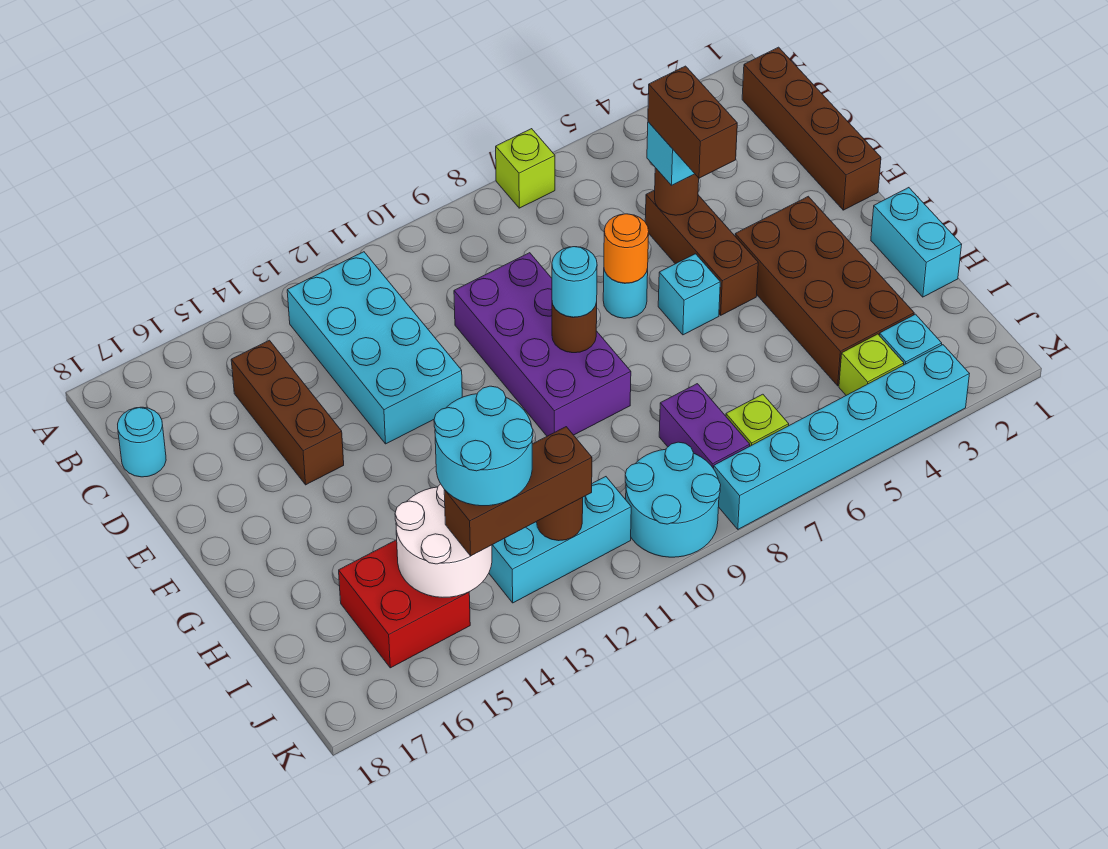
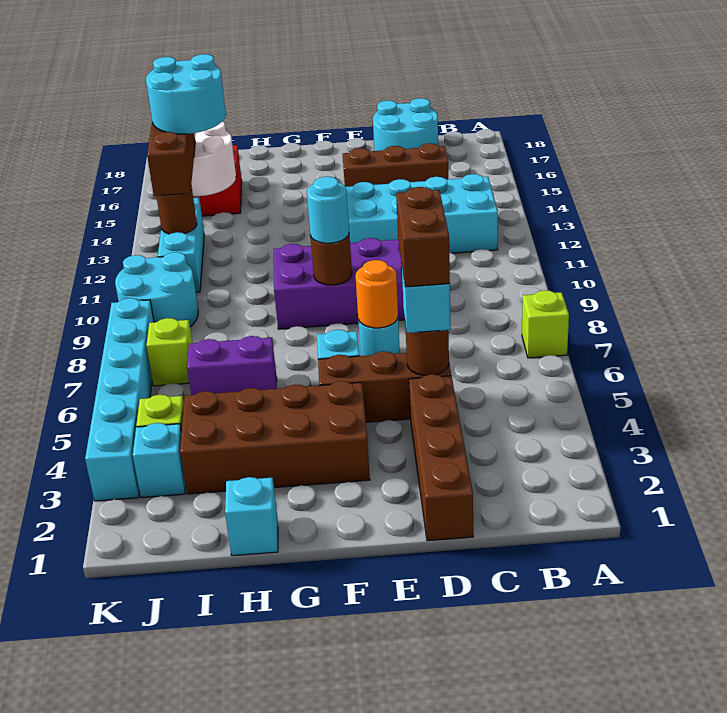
brown 1x4 brick [742,47,881,210] -> brown 1x4 brick turned to [409,374,473,541]
cyan 1x1 round brick [118,407,166,477] -> cyan 2x2 round brick [373,98,438,151]
brown 1x2 brick [648,66,737,178] -> brown 1x2 brick turned to [396,187,450,287]
cyan 1x2 brick [871,188,962,297] -> cyan 1x1 brick [225,477,278,556]
purple 1x2 brick [659,384,750,469] -> purple 1x2 brick moved to [187,336,277,395]

